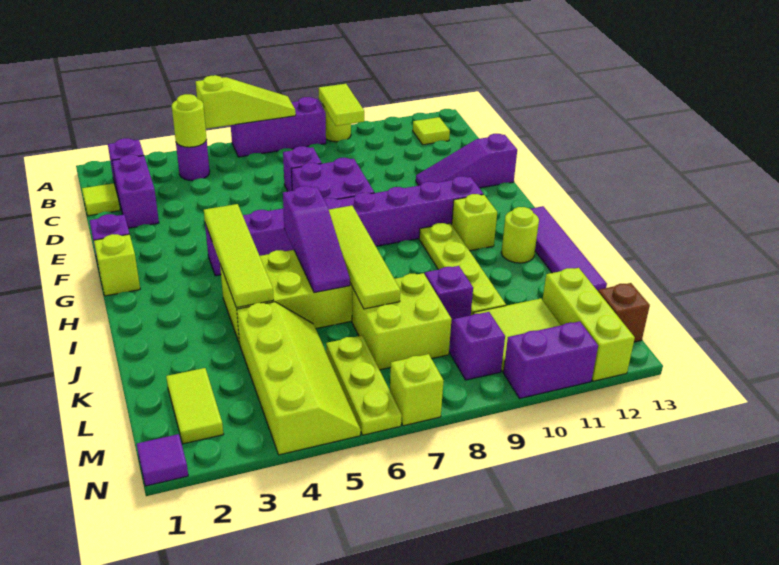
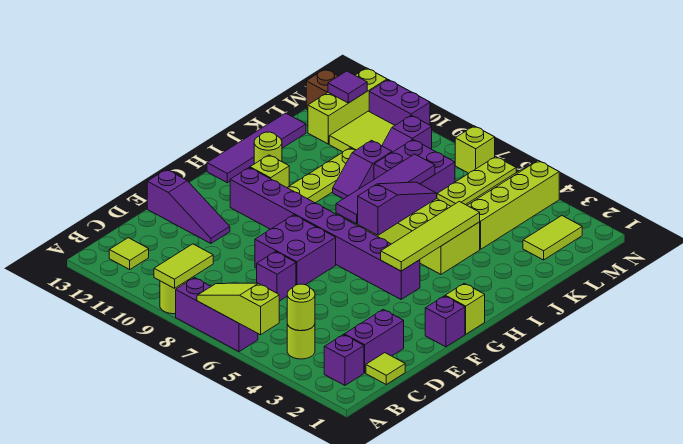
purple 1x1 round brick [176,140,210,181] -> lime 1x1 round brick [287,324,315,359]
lime 1x4 tile [329,206,400,309] -> purple 1x4 tile [336,154,435,224]
lime 2x2 brick [352,273,452,370] -> purple 2x2 brick [374,140,455,193]
purple 1x1 tile [137,434,188,486] -> purple 1x1 tile moved to [328,71,367,103]

